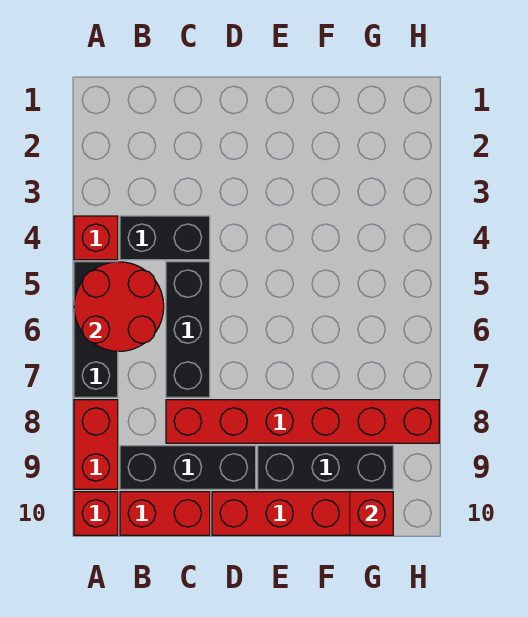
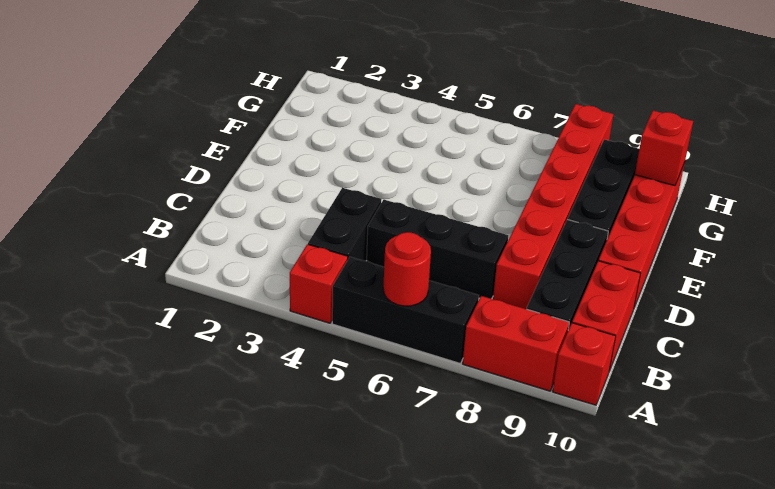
red 2x2 round brick [74,262,164,351] -> red 1x1 round brick [383,232,431,306]

